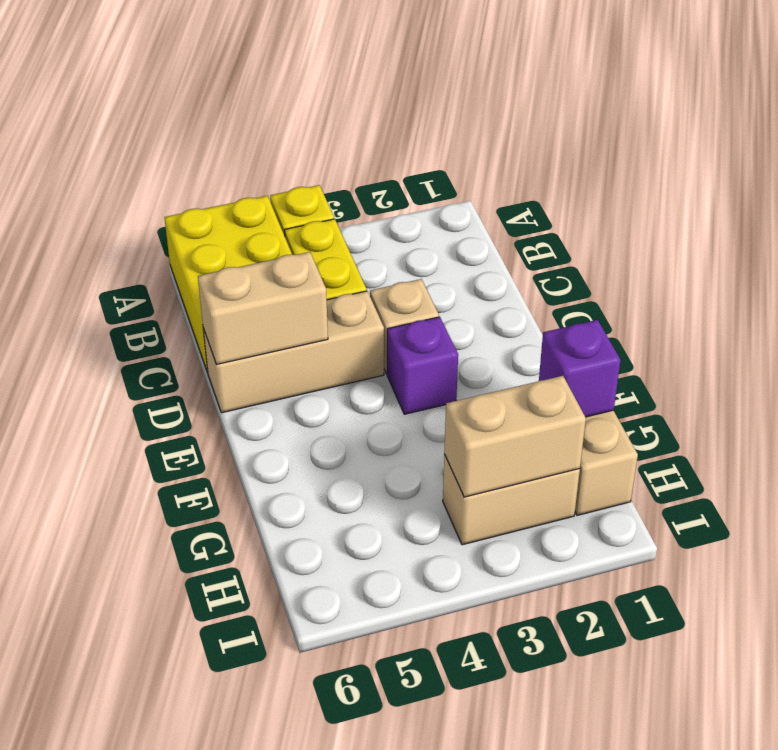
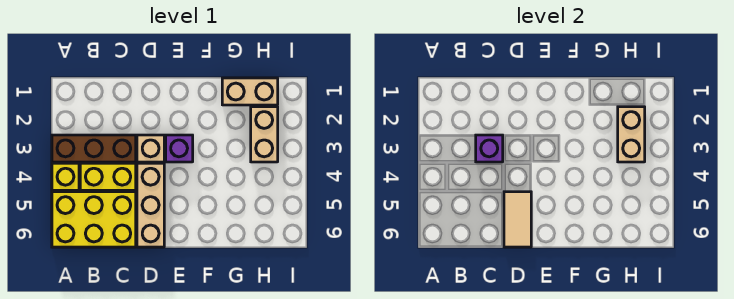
none -> brown 1x3 brick [52,135,136,162]
tan 1x2 brick [198,252,328,365] -> tan 1x2 tile [504,192,531,247]
purple 1x1 brick [539,320,620,417] -> purple 1x1 brick moved to [476,135,503,162]

